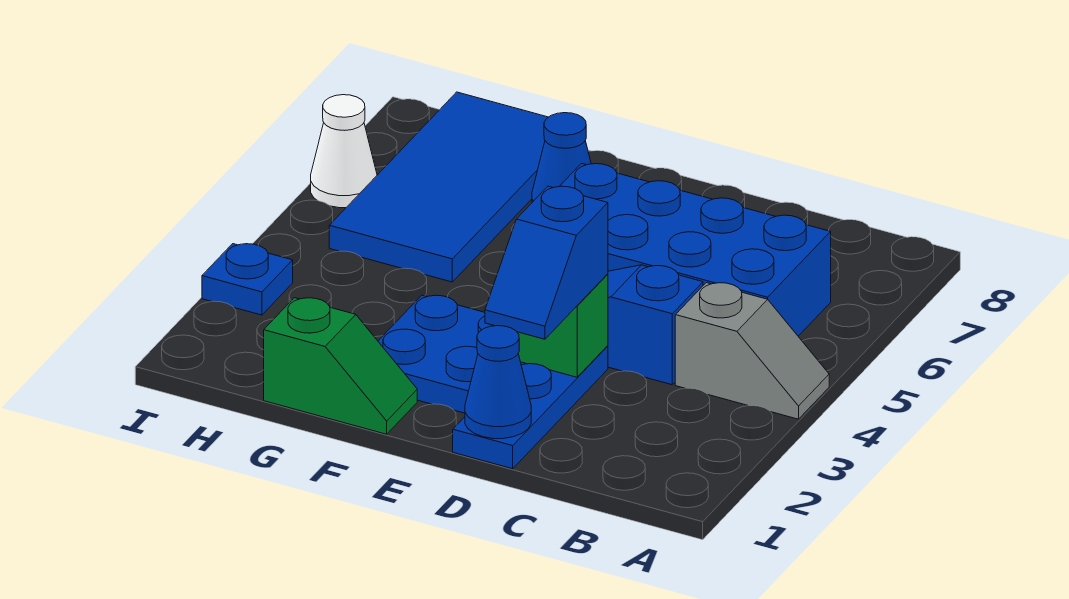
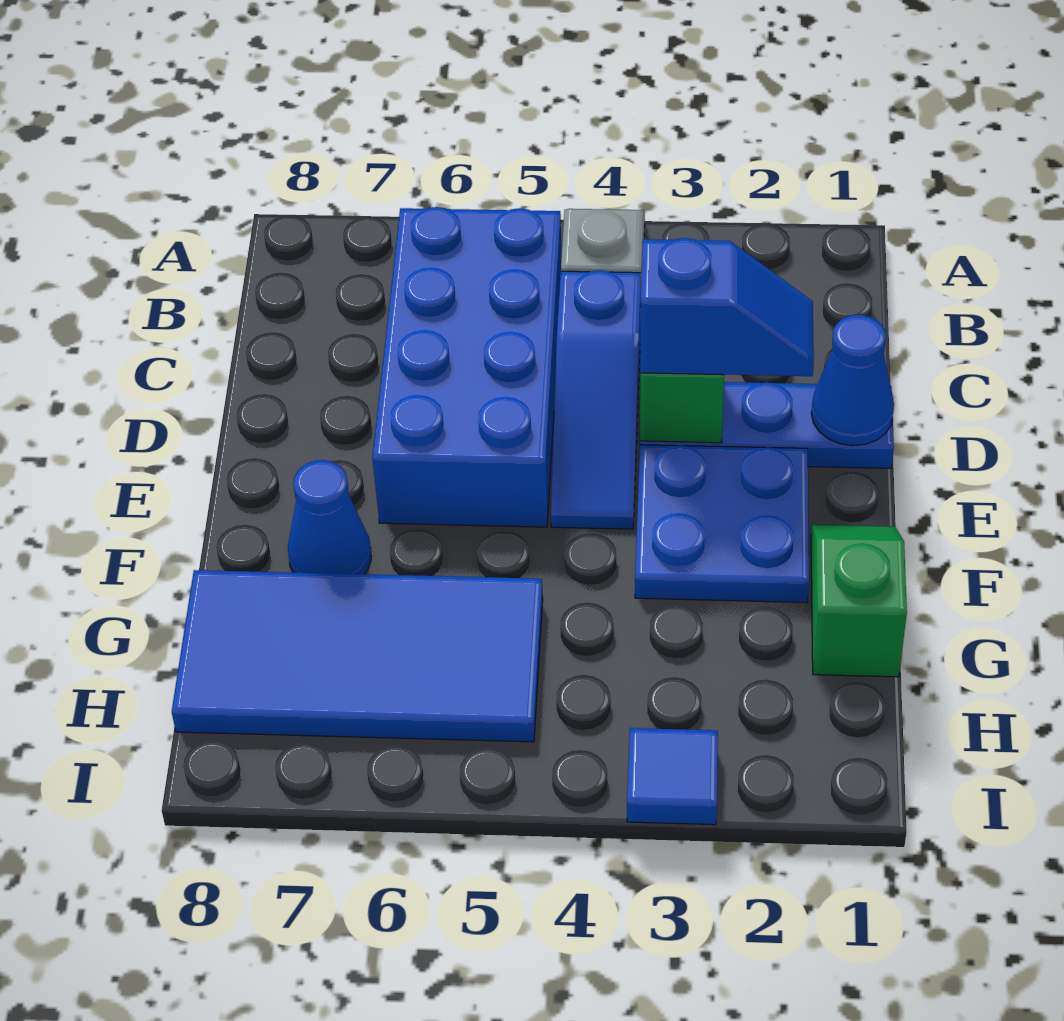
blue 1x1 plate [202,244,293,315] -> blue 1x1 tile [627,728,718,825]
white 1x1 cone [311,95,377,208] -> none

